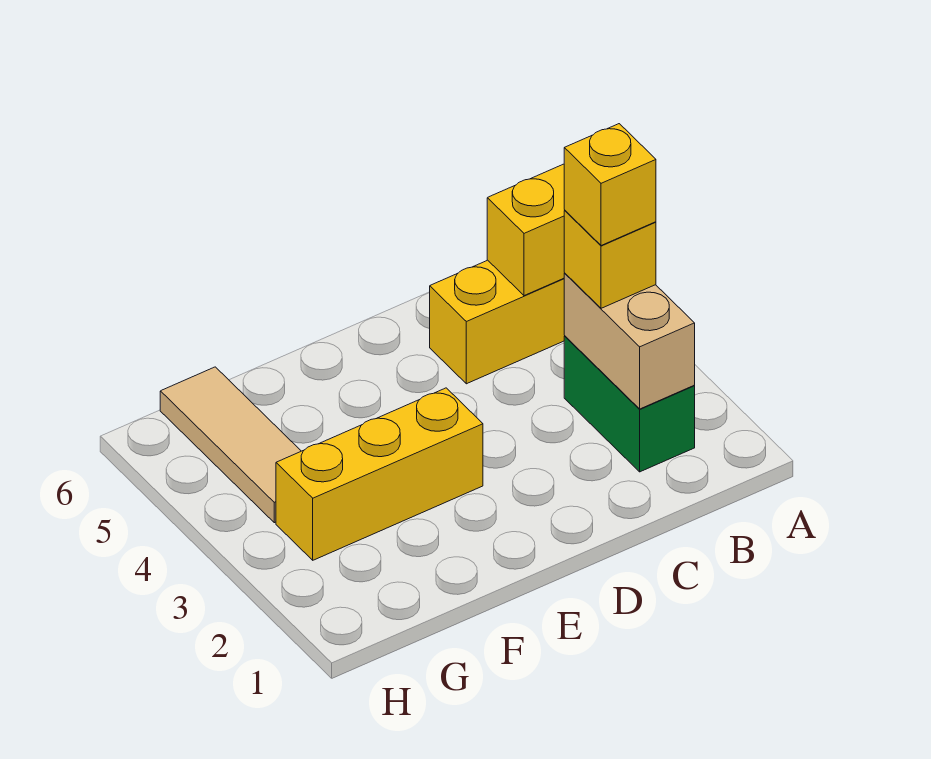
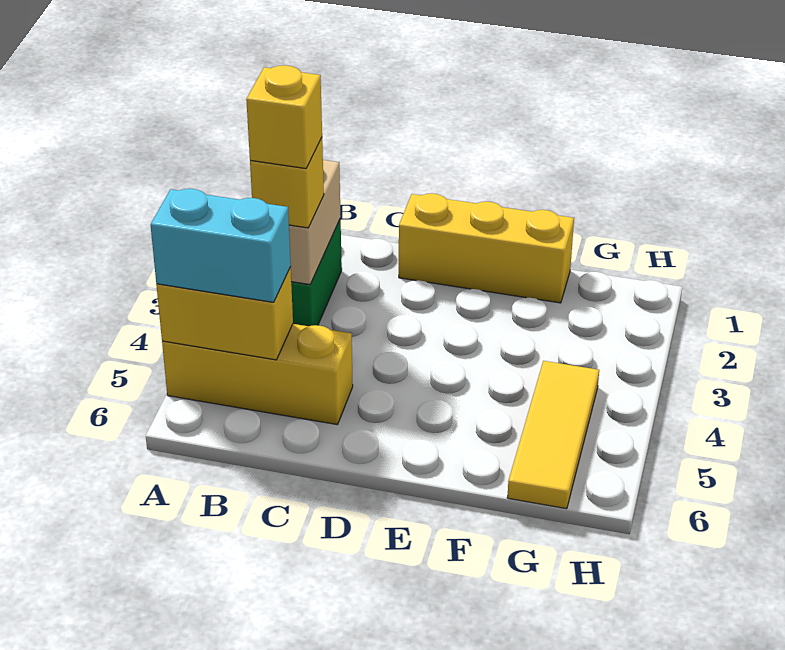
none -> cyan 1x2 brick [151,189,291,302]
yellow 1x3 brick [276,388,483,560] -> yellow 1x3 brick moved to [399,193,574,303]
tan 1x3 tile [160,367,301,523] -> yellow 1x3 tile [507,361,599,509]

